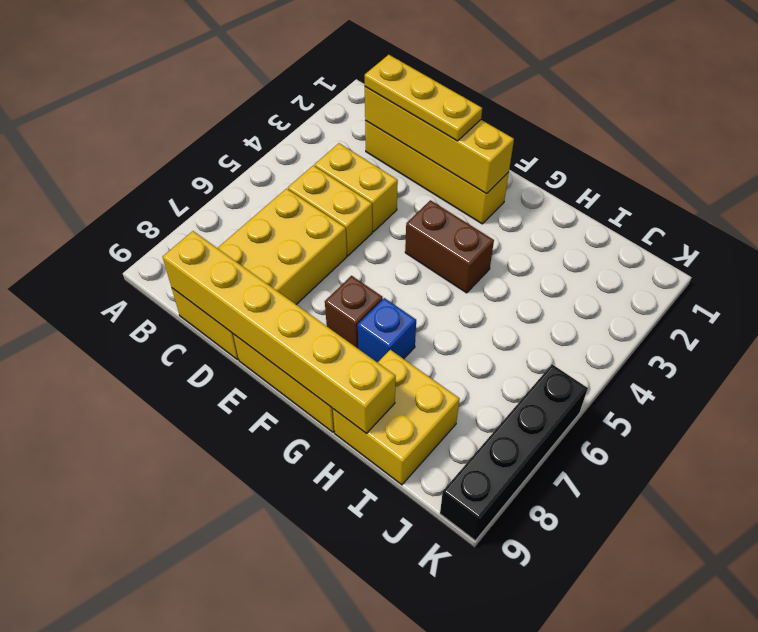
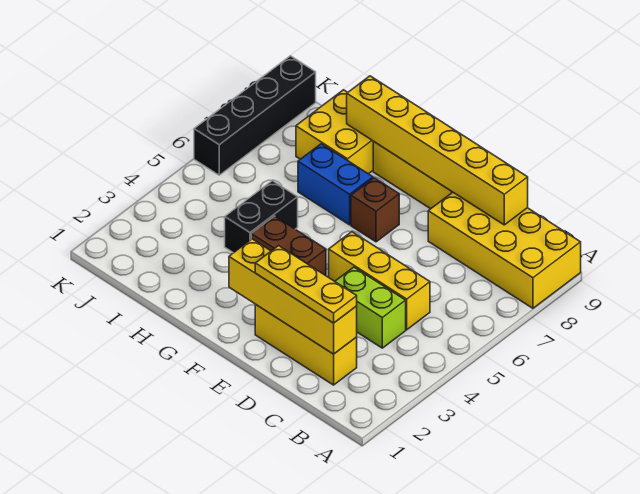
yellow 1x4 brick [365,121,509,224] -> yellow 1x3 brick [255,305,357,385]
yellow 1x2 brick [315,143,398,232] -> lime 1x2 brick [335,267,406,348]
yellow 1x2 brick [288,166,372,256] -> yellow 1x3 brick [329,232,430,330]
yellow 2x4 brick [172,189,347,360] -> yellow 2x4 brick turned to [428,192,581,308]
blue 1x1 brick [358,298,416,363] -> blue 1x2 brick [298,144,373,225]
none -> black 1x2 brick [225,181,298,253]

